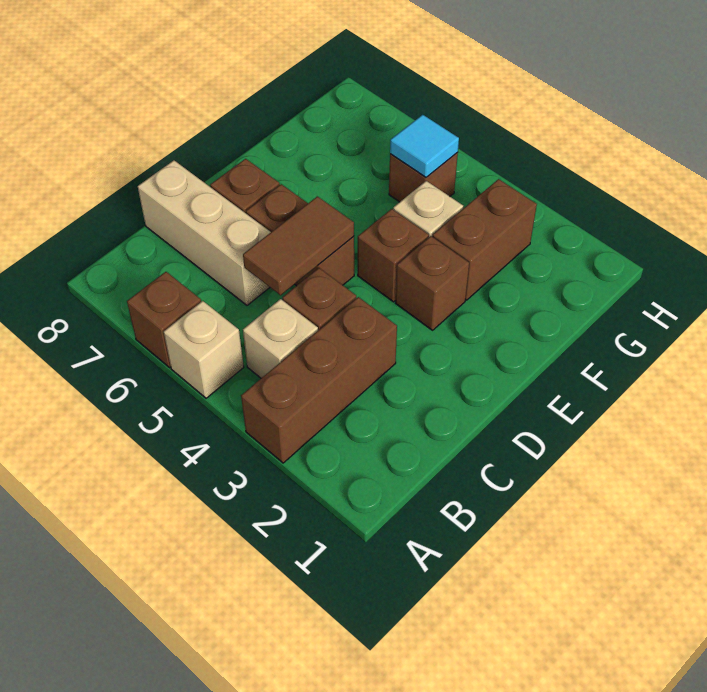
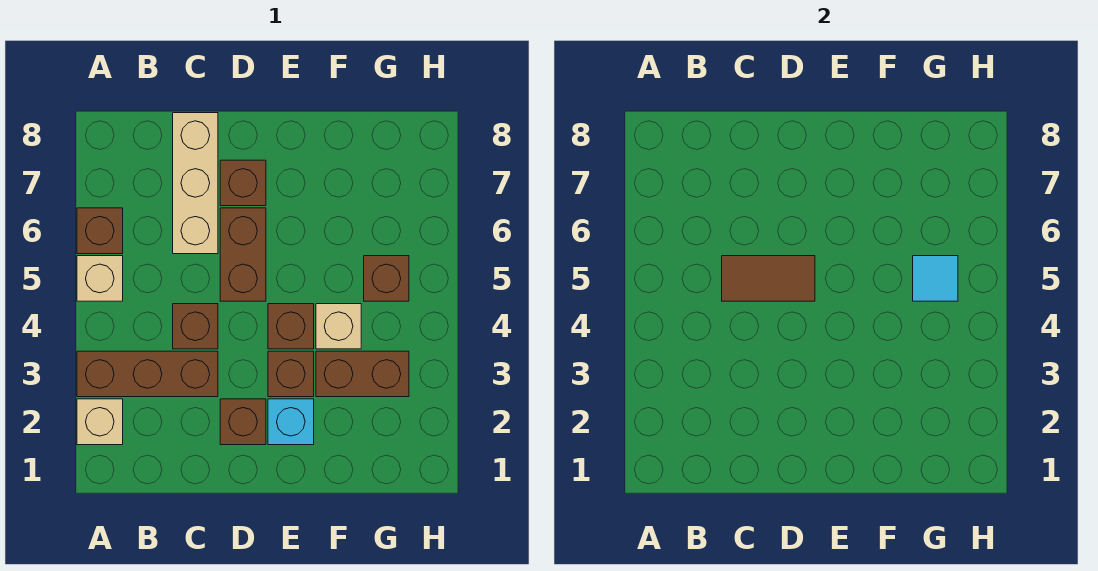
tan 1x1 brick [243,299,318,378] -> tan 1x1 brick moved to [77,399,123,445]
none -> brown 1x1 brick [220,399,266,445]
none -> cyan 1x1 brick [268,399,314,445]

